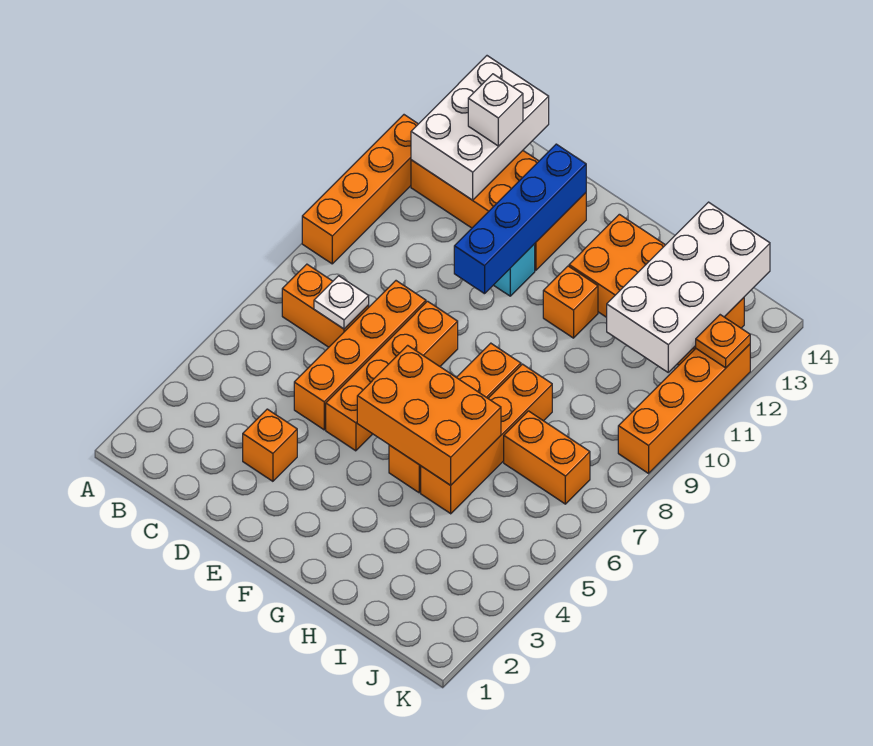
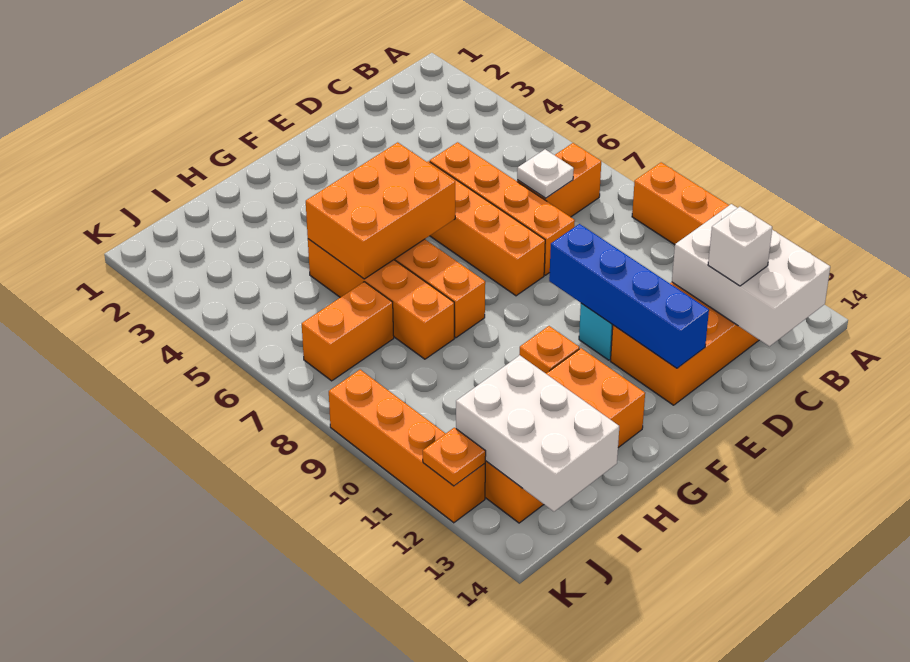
orange 1x1 brick [243,409,297,481] -> none
white 2x4 brick [607,202,770,372] -> white 2x3 brick [456,355,619,511]

